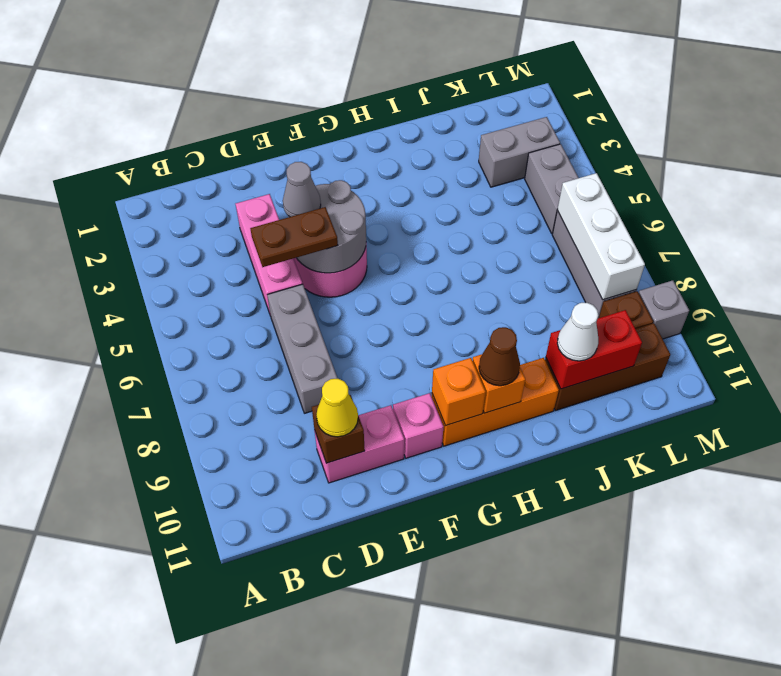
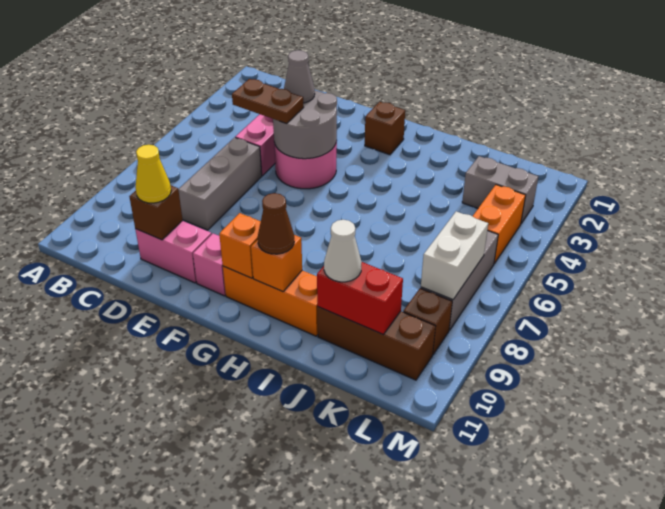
none -> brown 1x1 brick [365,102,405,155]
grey 1x2 brick [525,144,578,234] -> orange 1x2 brick [473,185,526,264]
white 1x3 brick [557,173,645,300] -> white 1x2 brick [421,211,488,300]
grey 1x1 brick [639,280,689,339] -> none

